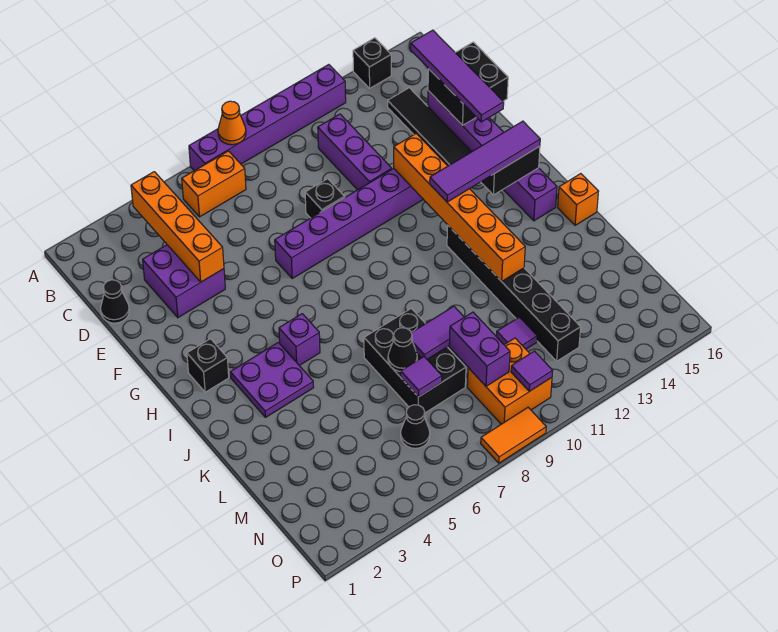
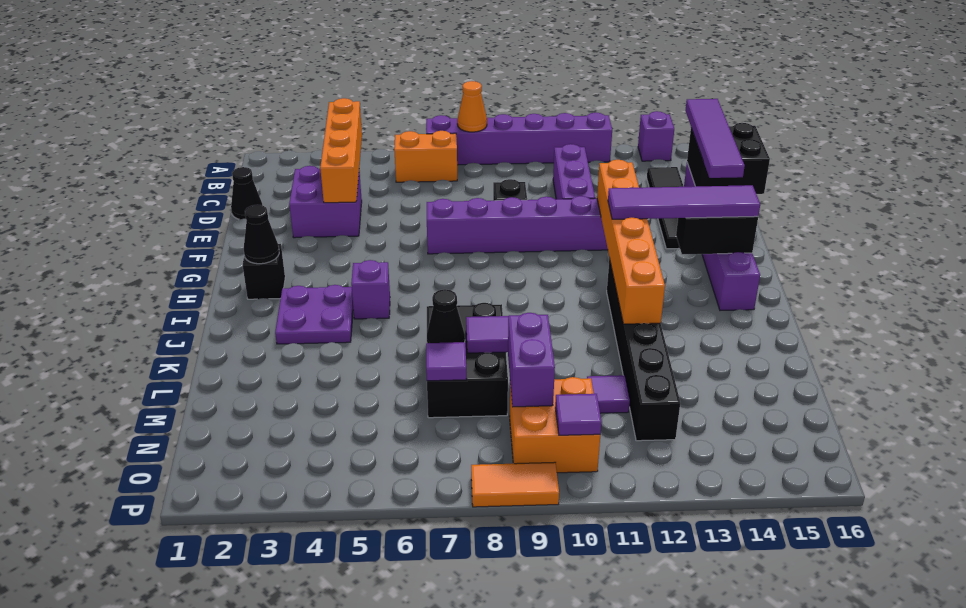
black 1x1 brick [353,38,391,88] -> purple 1x1 brick [638,111,674,161]
orange 1x1 brick [558,174,598,225] -> none
black 1x1 cone [401,405,430,448] -> black 1x1 cone moved to [244,205,279,264]

